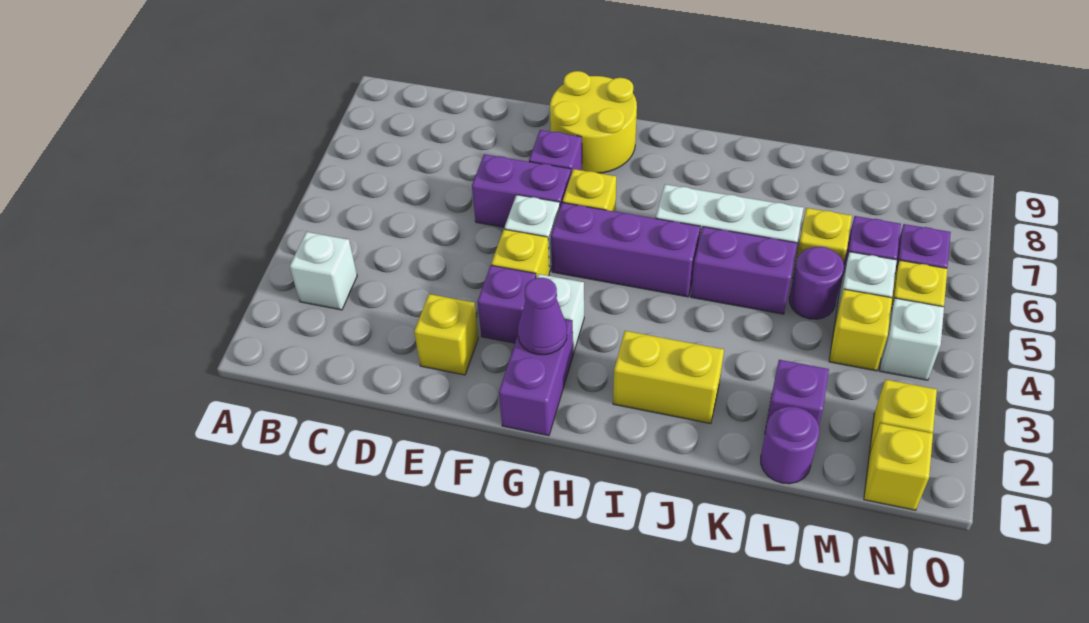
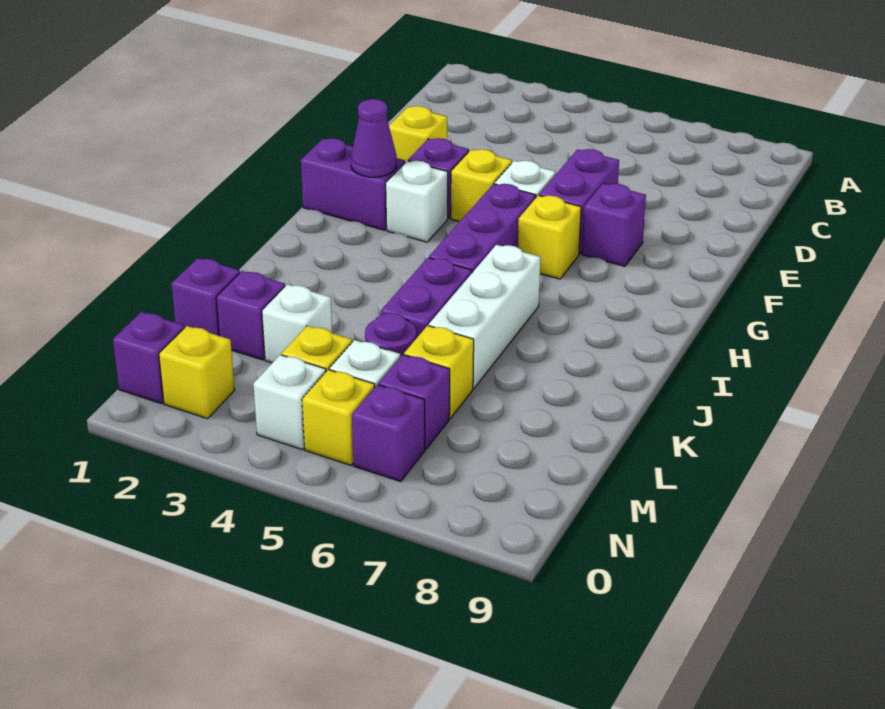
white 1x1 brick [290,232,357,310] -> white 1x1 brick moved to [262,284,332,363]
yellow 2x2 round brick [550,71,637,173] -> none
yellow 1x2 brick [613,331,724,424] -> none
purple 1x1 round brick [761,407,819,484] -> purple 1x1 brick [171,258,240,336]
yellow 1x1 brick [864,423,933,510] -> purple 1x1 brick [113,312,185,404]

